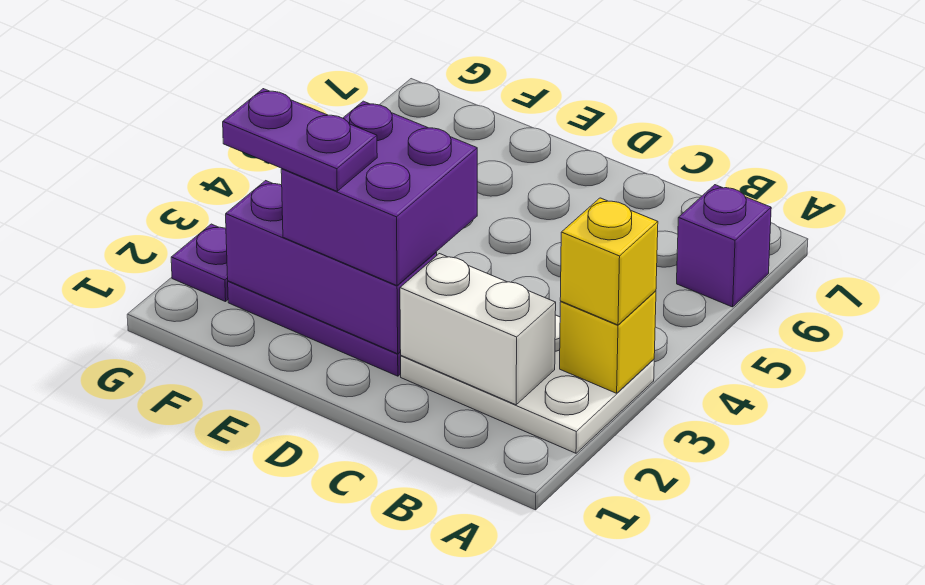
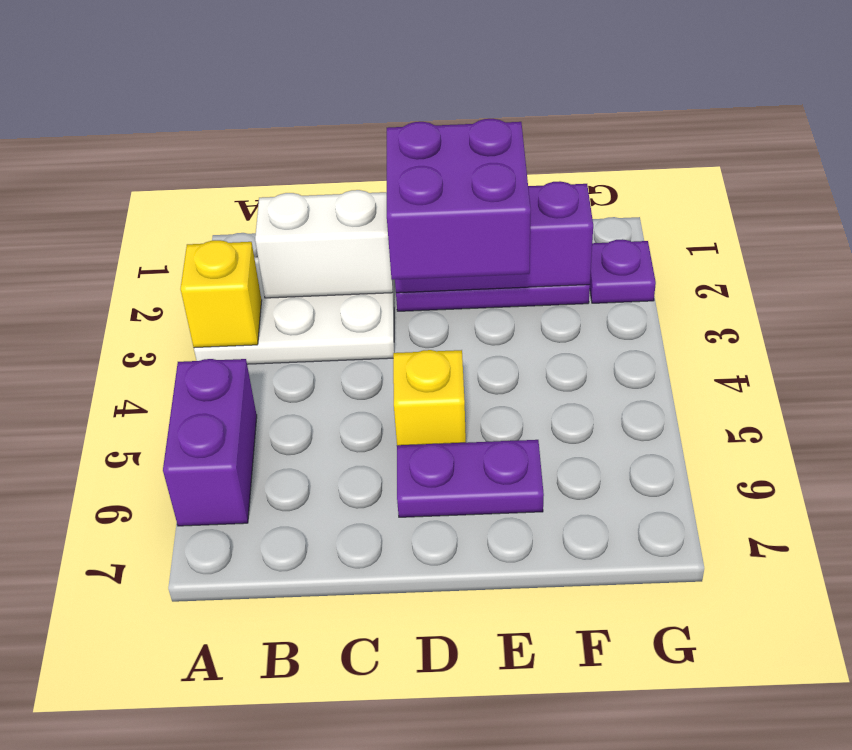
yellow 1x1 brick [560,198,658,325] -> yellow 1x1 brick moved to [393,350,466,445]
purple 1x1 brick [677,185,771,307] -> purple 1x2 brick [163,359,257,526]
purple 1x2 plate [223,89,377,191] -> purple 1x2 plate moved to [397,440,544,517]

